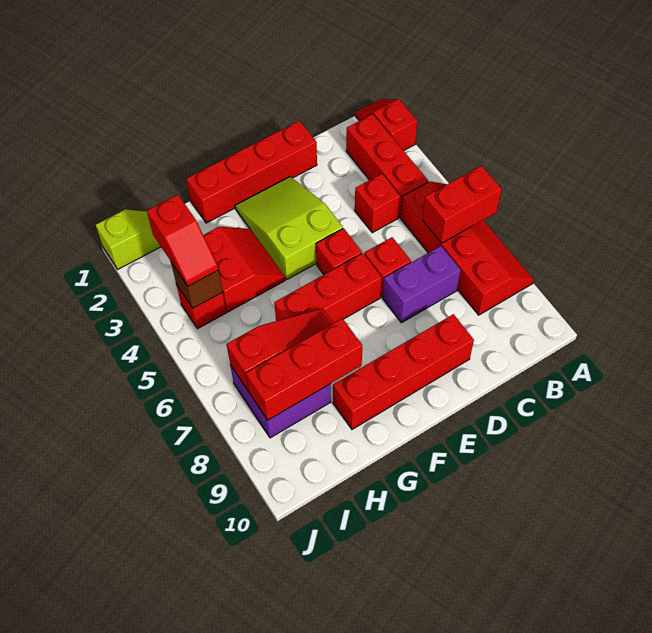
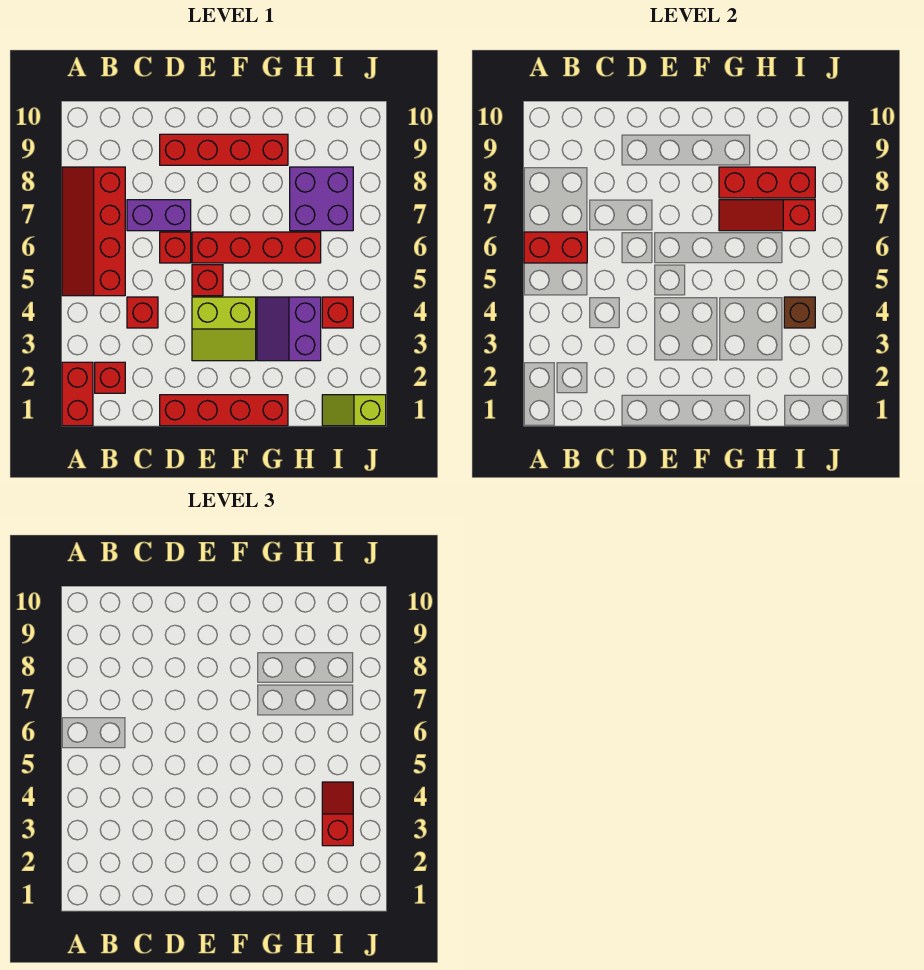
red 1x2 slope [356,99,417,151] -> red 1x2 brick [62,362,93,426]
red 1x3 brick [346,114,428,217] -> red 1x1 brick [95,362,125,393]
lime 2x3 slope [235,177,343,279] -> lime 2x2 slope [192,297,256,361]
red 1x3 brick [274,253,382,323] -> red 1x4 brick [192,232,321,263]
red 2x2 slope [203,227,285,312] -> purple 2x2 slope [257,297,321,361]

